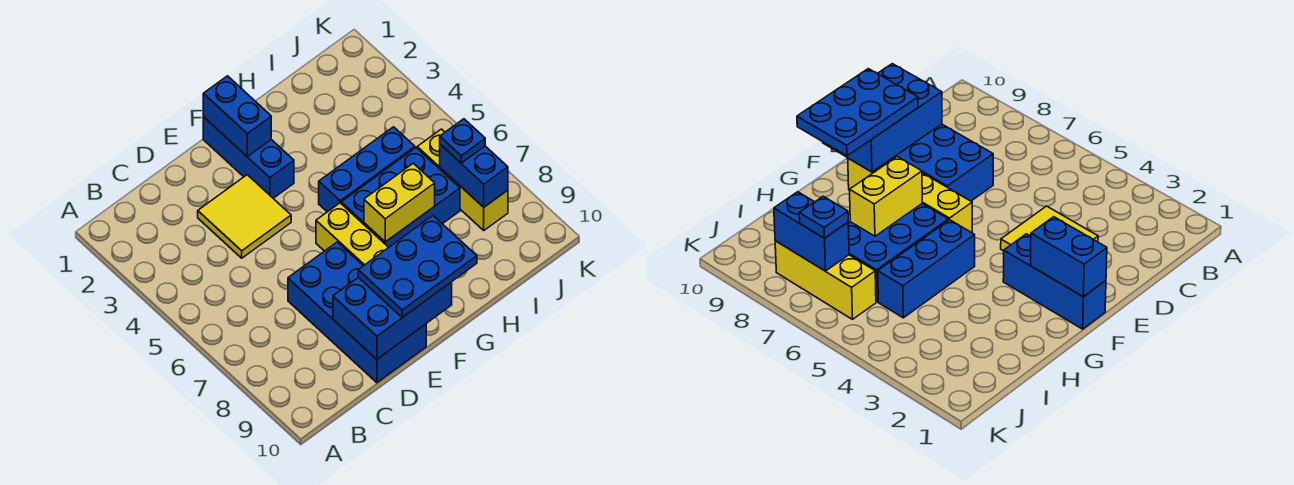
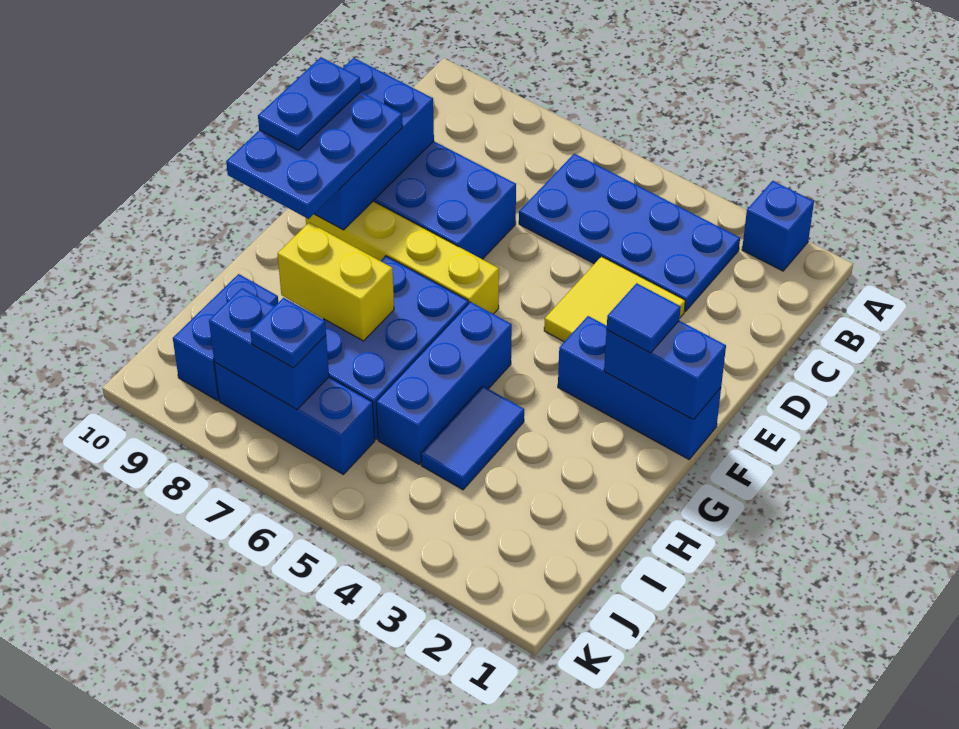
none -> blue 1x1 brick [742,181,814,271]
none -> blue 2x4 plate [519,154,740,312]
none -> blue 1x2 plate [258,57,361,150]
none -> blue 1x1 tile [607,283,681,353]
yellow 1x2 brick [364,163,435,242] -> yellow 1x2 brick turned to [278,222,394,341]
none -> blue 1x2 tile [421,386,524,490]
none -> blue 1x2 brick [173,274,278,400]
yellow 1x3 brick [417,129,508,230] -> blue 1x3 brick [214,362,375,474]

